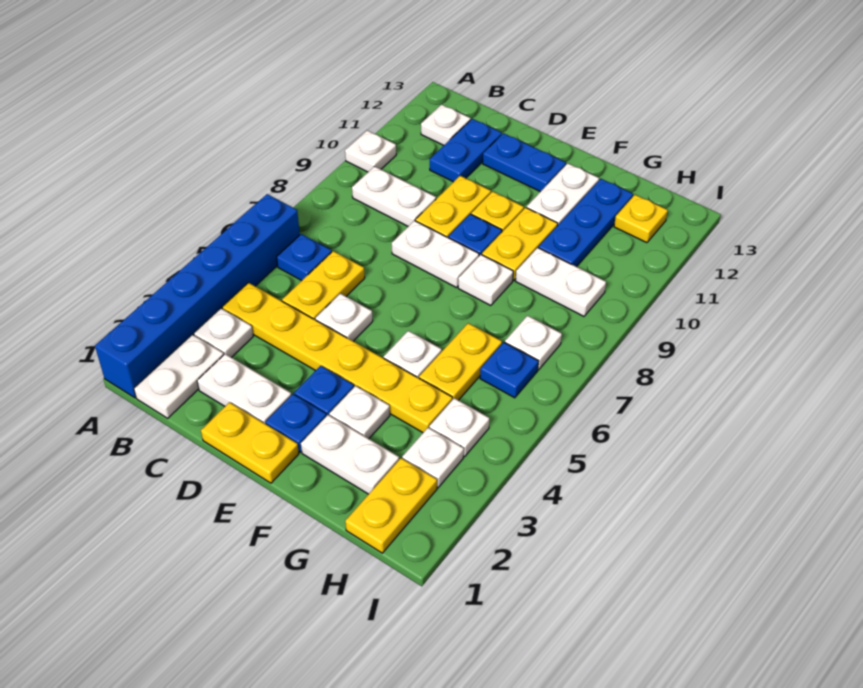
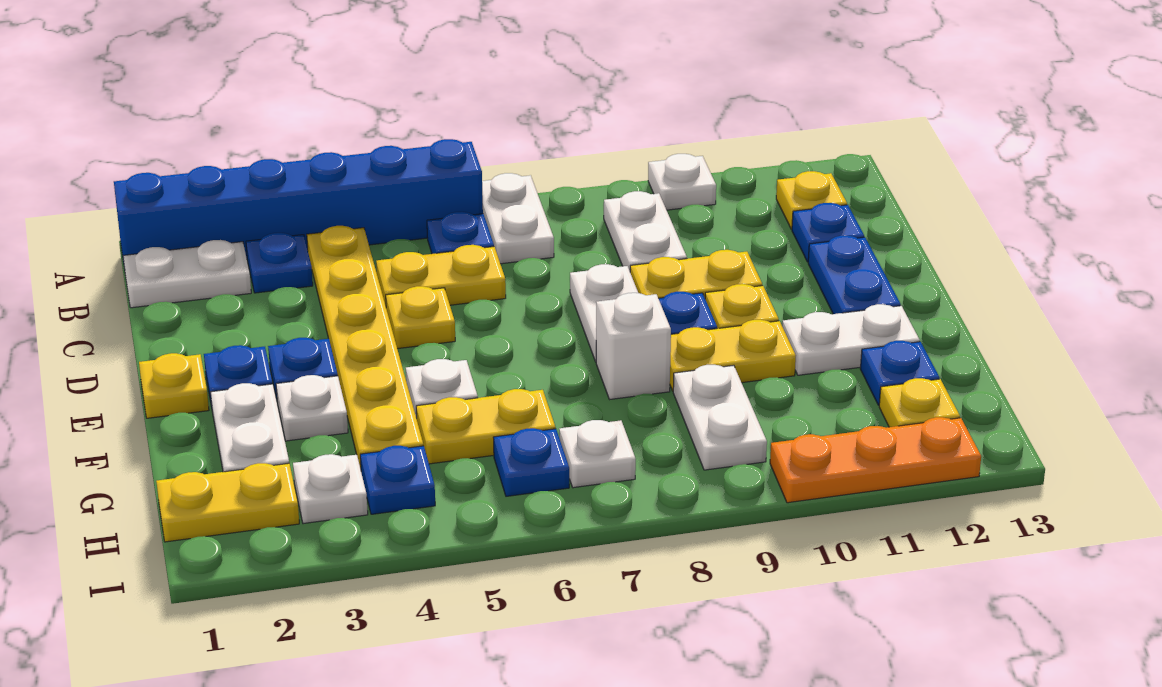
white 1x1 plate [194,308,253,358] -> blue 1x1 plate [246,233,313,293]
white 1x1 plate [421,104,471,145] -> yellow 1x1 plate [776,171,847,229]
white 1x2 plate [197,354,291,424] -> white 1x2 plate moved to [482,173,554,264]
blue 1x2 plate [430,119,502,182] -> blue 1x1 plate [792,203,864,262]
yellow 1x2 plate [201,402,299,483] -> yellow 1x1 plate [139,353,209,418]
white 1x1 plate [315,294,373,341] -> yellow 1x1 plate [386,286,455,349]
white 1x1 plate [458,255,513,306] -> white 1x1 brick [596,293,671,399]
blue 1x3 plate [539,179,633,267] -> blue 1x1 plate [861,341,939,405]
white 1x1 plate [429,398,489,457] -> blue 1x1 plate [360,446,435,514]
none -> orange 1x3 plate [770,417,981,503]

